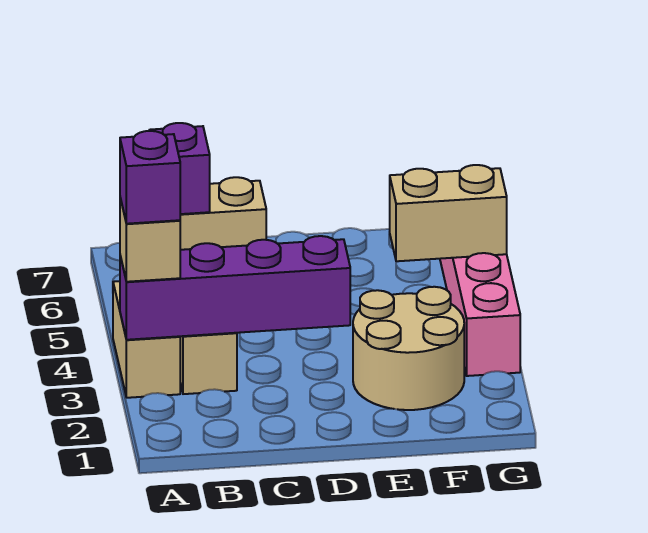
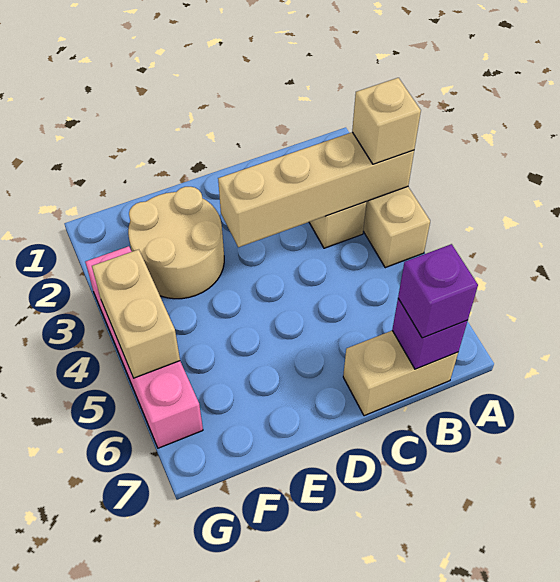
purple 1x4 brick [120,236,350,340] -> tan 1x4 brick [218,132,414,247]
purple 1x1 brick [120,131,180,224] -> purple 1x1 brick moved to [398,244,478,338]
tan 1x2 brick [390,165,507,261] -> tan 1x2 brick turned to [92,249,180,378]

